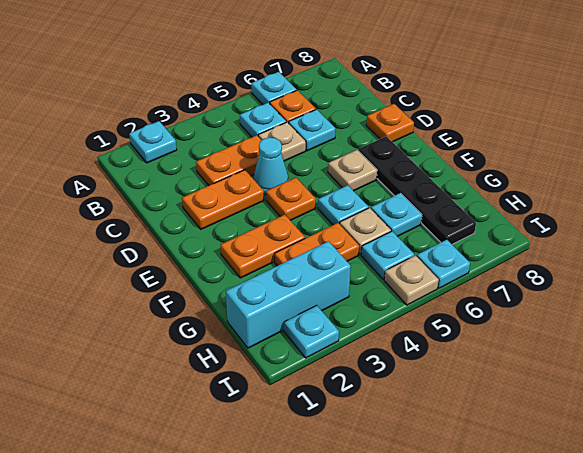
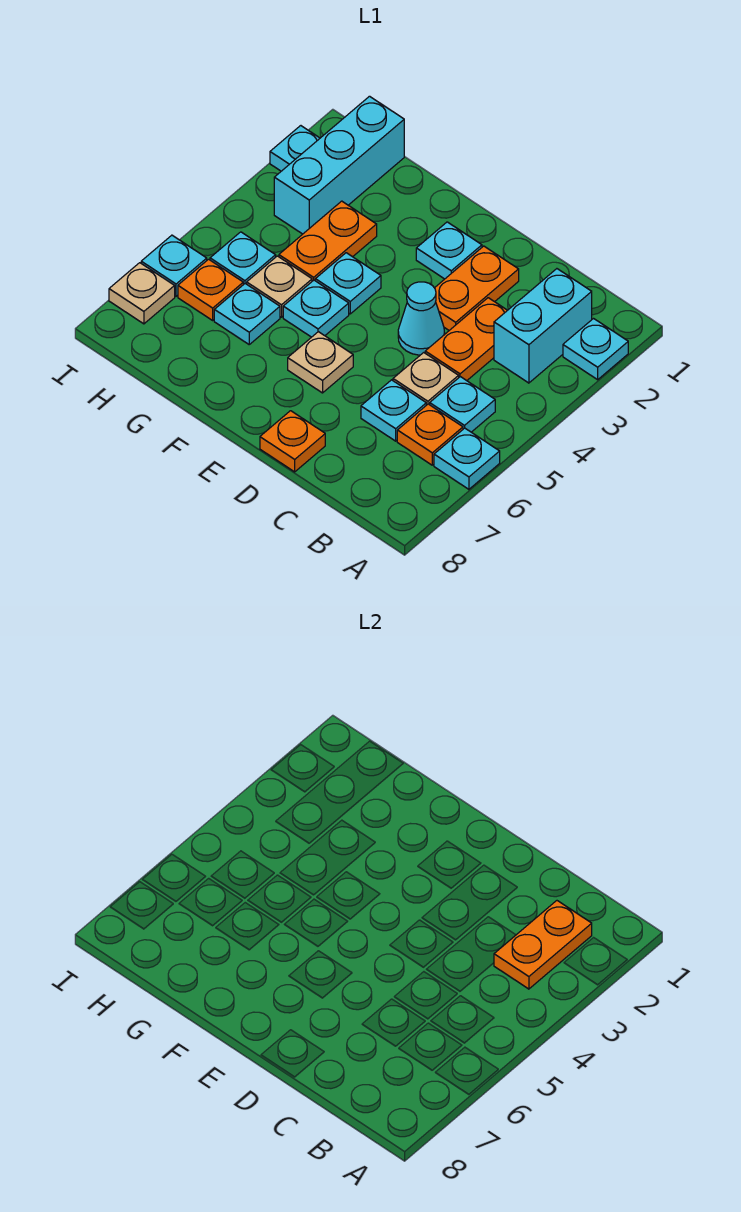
none -> cyan 1x2 brick [494,269,592,383]
none -> cyan 1x1 plate [416,222,482,279]
orange 1x1 plate [266,178,316,220] -> orange 1x1 plate moved to [178,259,243,320]
black 1x4 plate [358,136,476,244] -> none
orange 1x2 plate [221,215,305,278] -> orange 1x2 plate moved to [494,901,592,989]
none -> cyan 1x1 plate [315,253,381,314]
tan 1x1 plate [384,256,439,305] -> tan 1x1 plate moved to [109,263,175,324]

